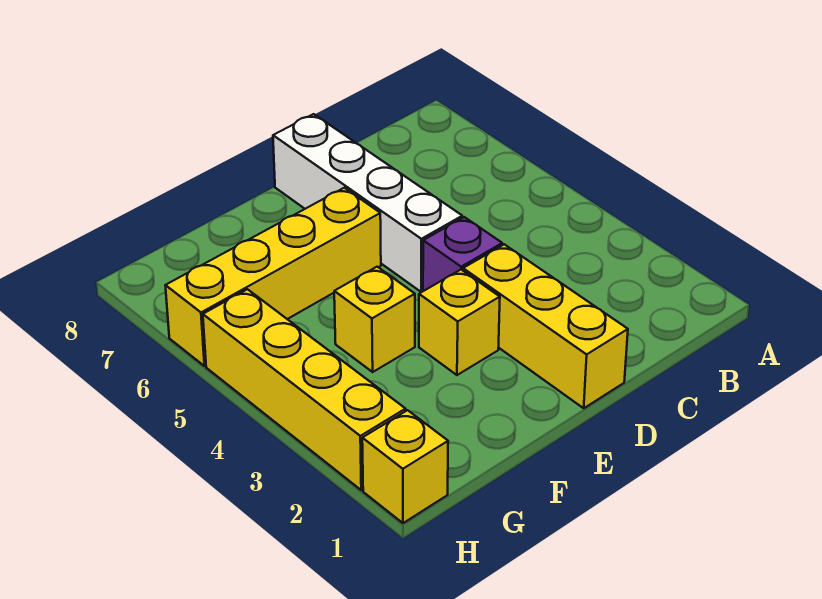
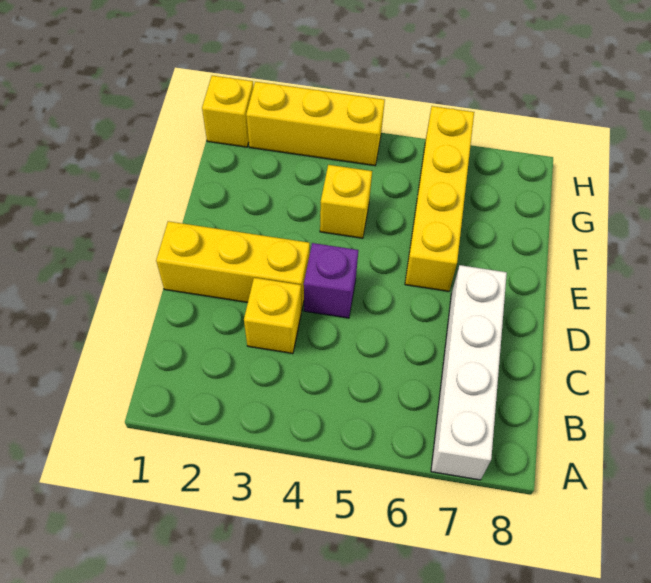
white 1x4 brick [273,114,462,292] -> white 1x4 brick turned to [431,265,507,480]
yellow 1x1 brick [419,270,500,375] -> yellow 1x1 brick moved to [244,278,301,353]
yellow 1x4 brick [203,289,406,490] -> yellow 1x3 brick [246,82,385,166]

